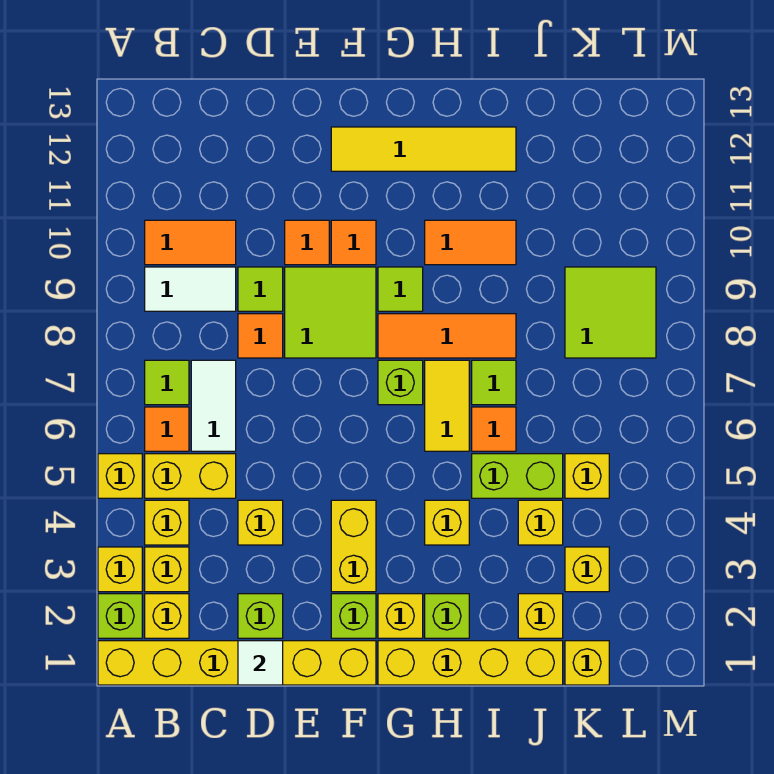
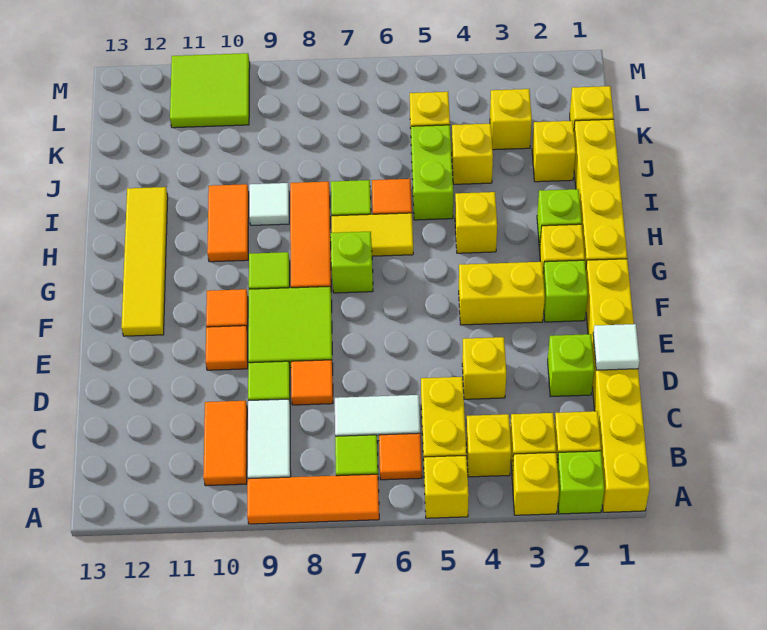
none -> orange 1x3 tile [247,474,379,524]
none -> white 1x1 tile [249,183,289,225]
lime 2x2 tile [565,267,656,358] -> lime 2x2 tile moved to [170,53,250,128]

